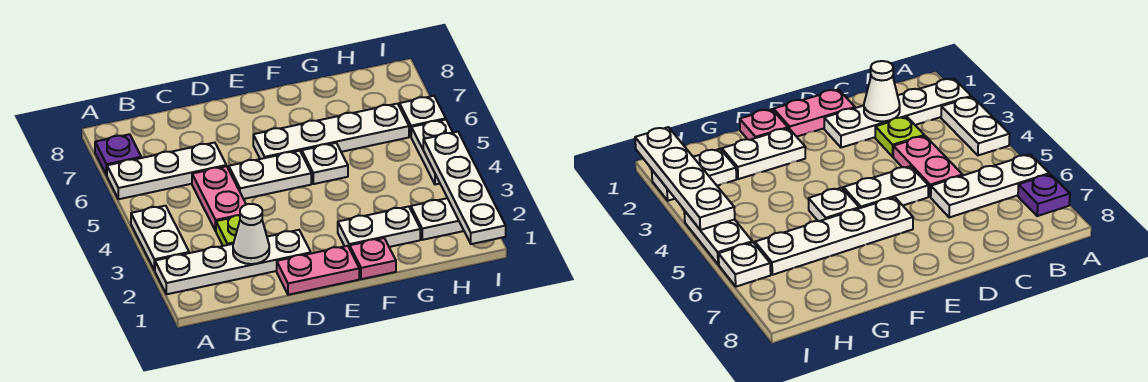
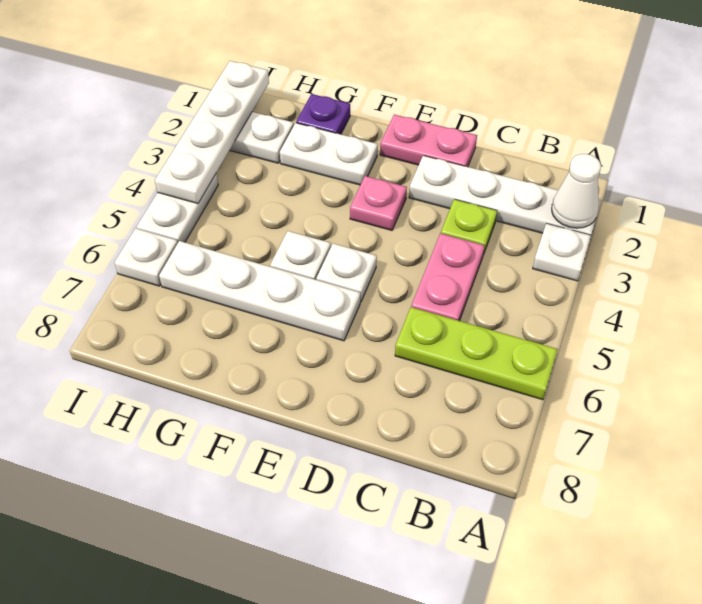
white 1x2 plate [131,206,189,271] -> white 1x1 plate [533,224,591,281]
white 1x3 plate [107,143,226,199] -> lime 1x3 plate [395,307,558,400]
purple 1x1 plate [95,134,141,175] -> purple 1x1 plate moved to [296,94,350,134]
white 1x1 cone [233,204,269,264] -> white 1x1 cone moved to [552,154,601,228]
white 1x2 plate [229,151,311,199] -> white 1x1 plate [316,244,377,302]
pink 1x1 plate [350,238,396,279] -> pink 1x1 plate moved to [350,176,407,230]

